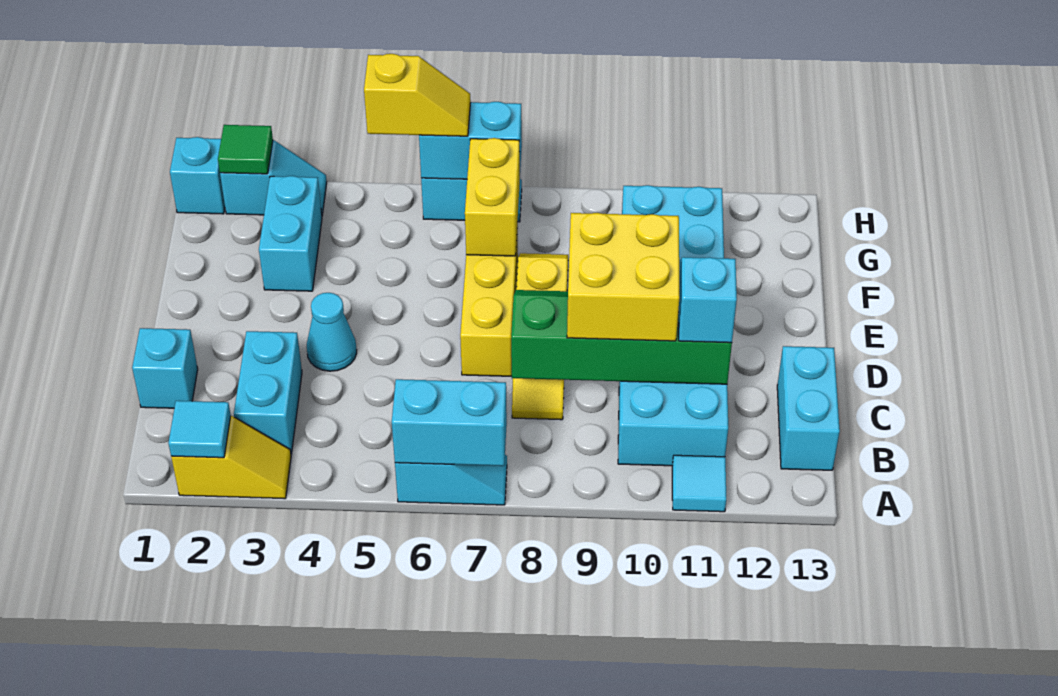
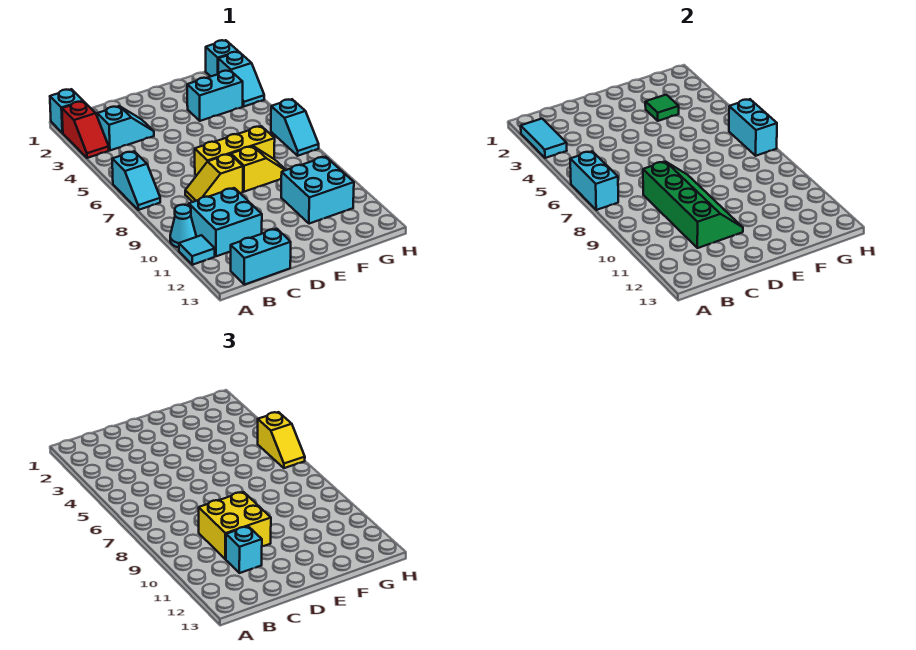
yellow 1x2 slope [171,416,291,499] -> red 1x2 slope [62,101,109,158]
cyan 1x1 tile [168,401,231,458] -> cyan 1x2 tile [521,119,567,158]
cyan 1x2 brick [234,331,302,454] -> cyan 1x2 slope [97,106,154,150]
cyan 1x1 brick [132,328,198,408] -> cyan 1x1 brick moved to [50,89,83,133]
cyan 1x1 cone [307,293,357,371] -> cyan 1x1 cone moved to [170,205,196,248]
yellow 1x2 brick [465,138,520,256] -> none
green 1x1 tile [218,125,273,174] -> green 1x1 tile moved to [645,95,679,121]

